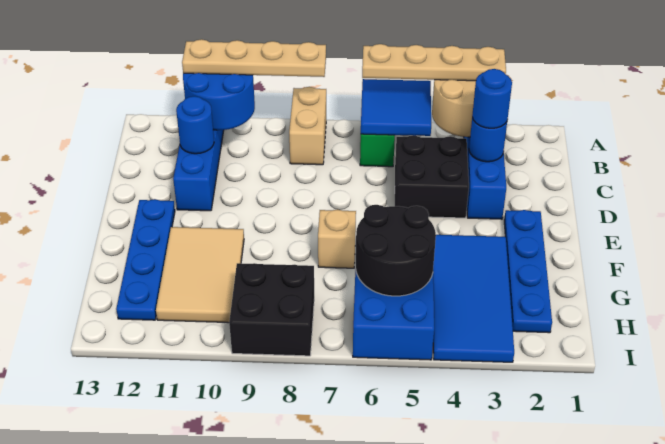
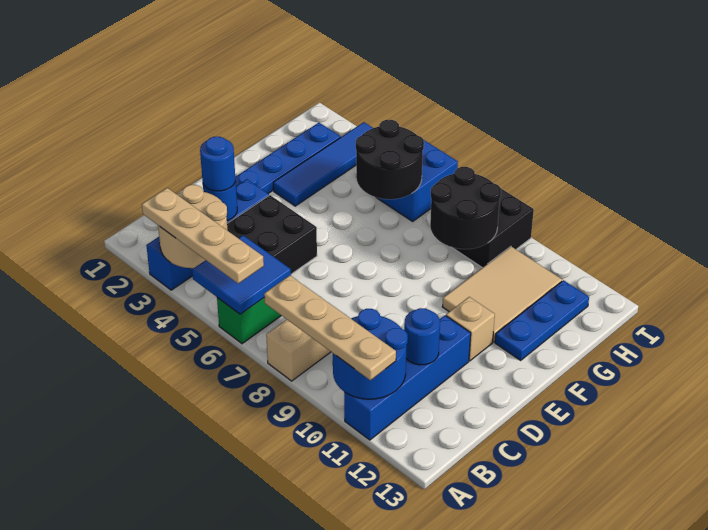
blue 1x4 plate [116,199,175,320] -> blue 1x3 plate [495,280,589,360]
blue 2x4 tile [433,235,514,362] -> blue 1x4 tile [273,122,373,206]
tan 1x1 brick [318,210,356,268] -> tan 1x1 brick moved to [446,297,495,361]
none -> black 2x2 round brick [430,167,501,249]

